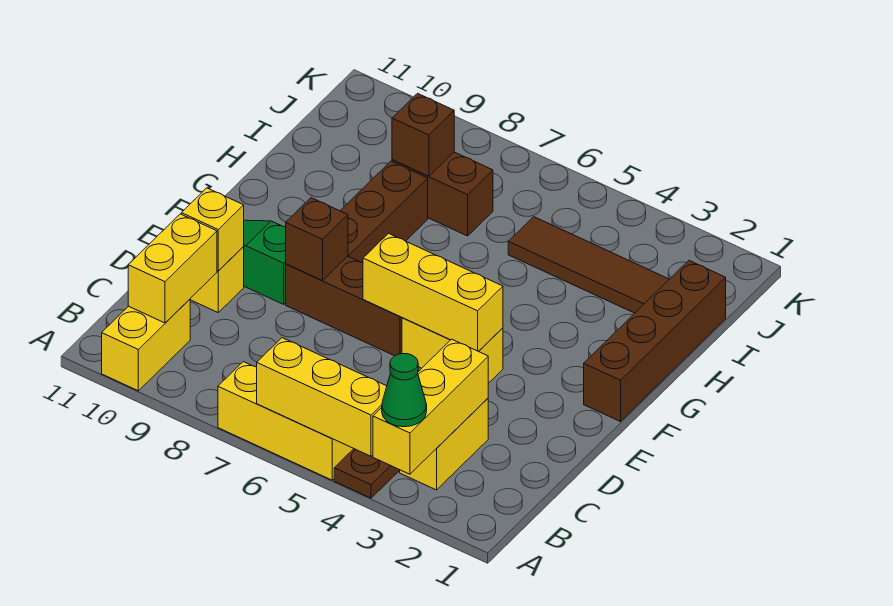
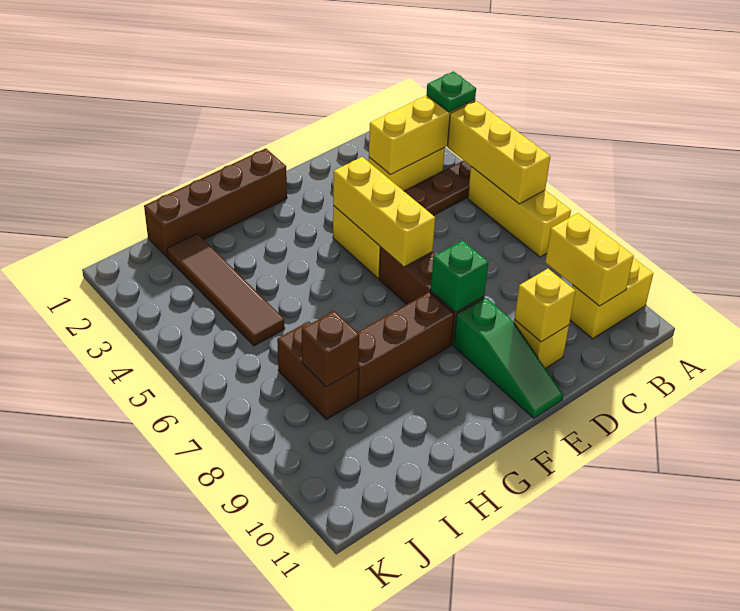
green 1x1 cone [382,354,427,427] -> green 1x1 plate [427,71,476,112]
yellow 1x2 brick [128,214,217,323] -> yellow 1x2 brick turned to [545,213,634,306]
brown 1x1 brick [286,198,348,281] -> green 1x1 brick [431,240,488,312]

